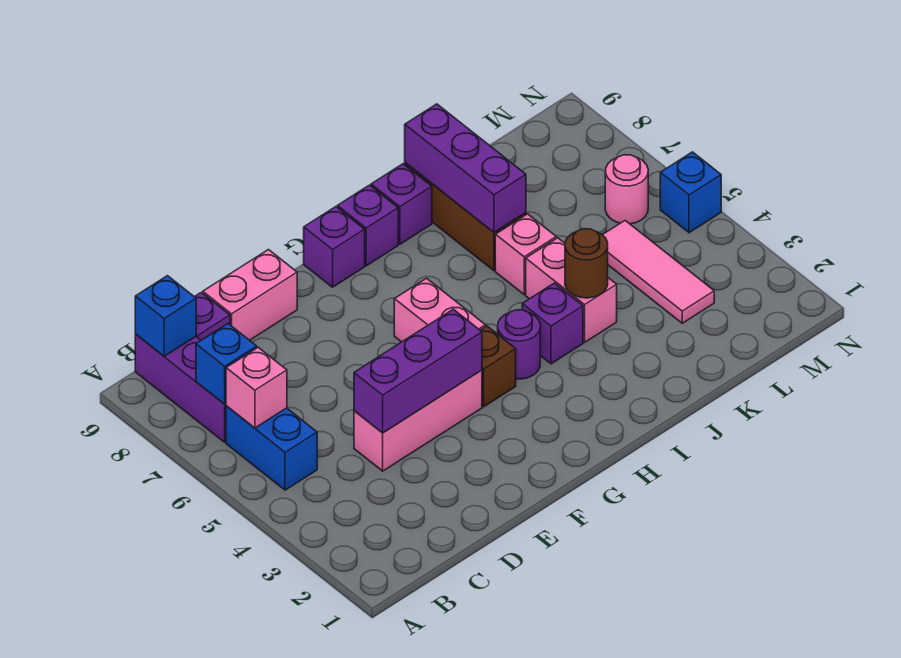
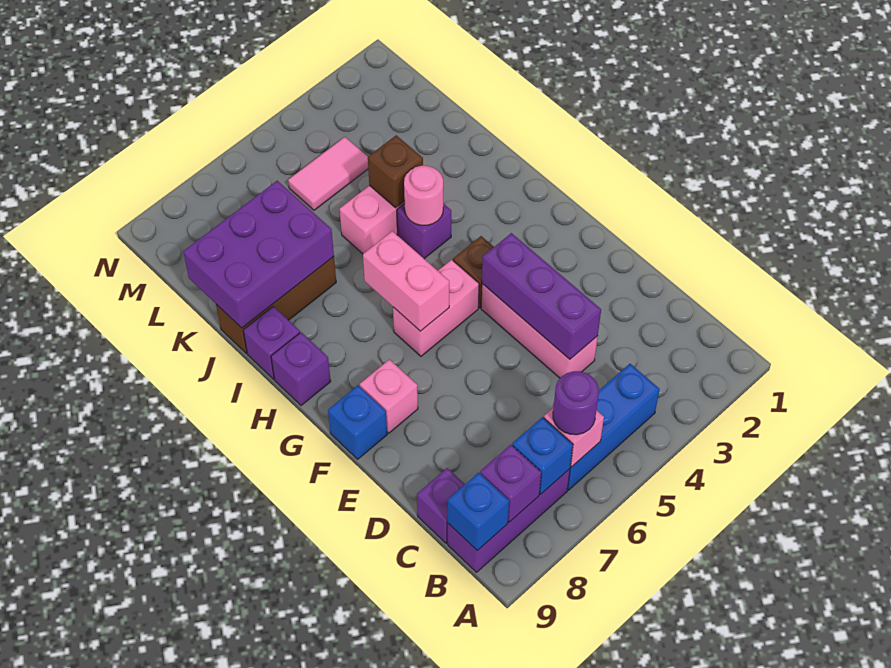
blue 1x2 brick [226,406,317,490] -> blue 1x3 brick [568,364,660,490]
pink 1x2 brick [203,250,297,340] -> pink 1x2 brick moved to [363,231,449,331]
purple 1x1 brick [304,207,365,287] -> purple 1x1 brick moved to [480,445,541,522]
purple 1x1 round brick [498,310,540,379] -> purple 1x1 round brick moved to [553,371,599,435]
brown 1x1 round brick [565,229,608,298] -> brown 1x1 brick [368,135,423,208]
pink 1x1 brick [495,214,556,294] -> pink 1x1 brick moved to [360,360,418,433]
purple 1x3 brick [405,104,526,232] -> purple 2x3 brick [183,181,334,328]
pink 1x3 tile [603,221,714,323] -> pink 1x2 tile [288,137,368,210]
pink 1x1 round brick [605,155,648,224] -> pink 1x1 round brick moved to [404,166,443,225]
blue 1x1 brick [660,152,721,233] -> blue 1x1 brick moved to [328,385,387,459]

